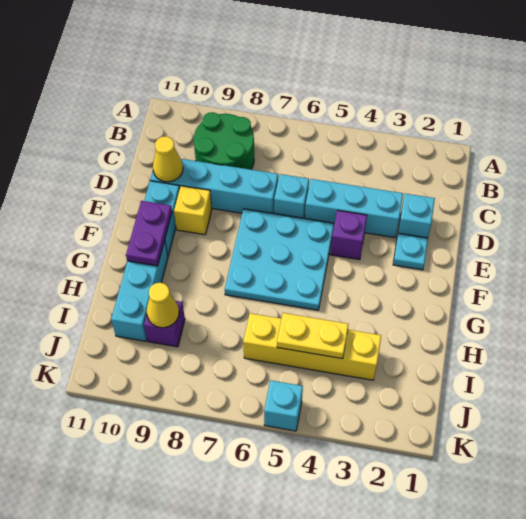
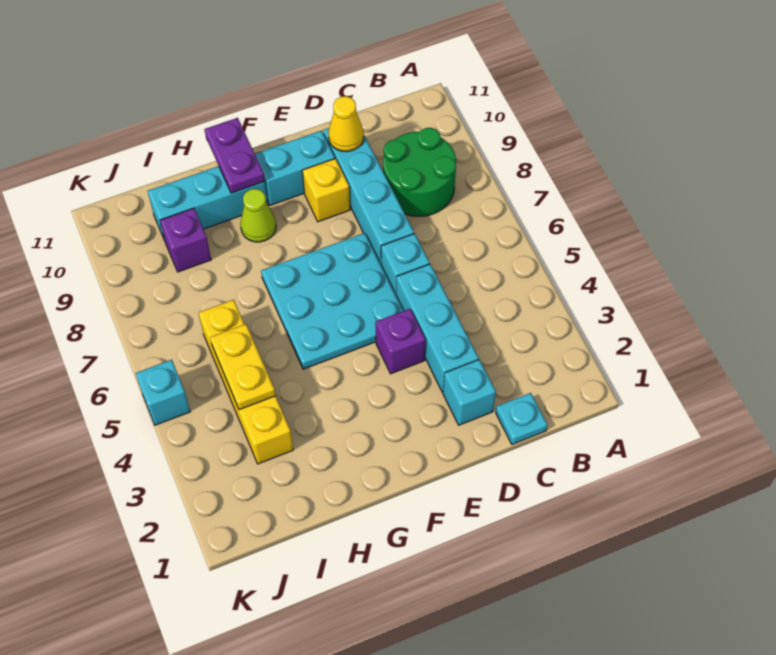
cyan 1x1 plate [393,233,428,270] -> cyan 1x1 plate moved to [496,393,547,444]
purple 1x2 plate [126,201,172,266] -> purple 1x2 plate turned to [204,118,265,193]
none -> lime 1x1 cone [240,189,276,242]
yellow 1x1 cone [147,283,179,328] -> none

